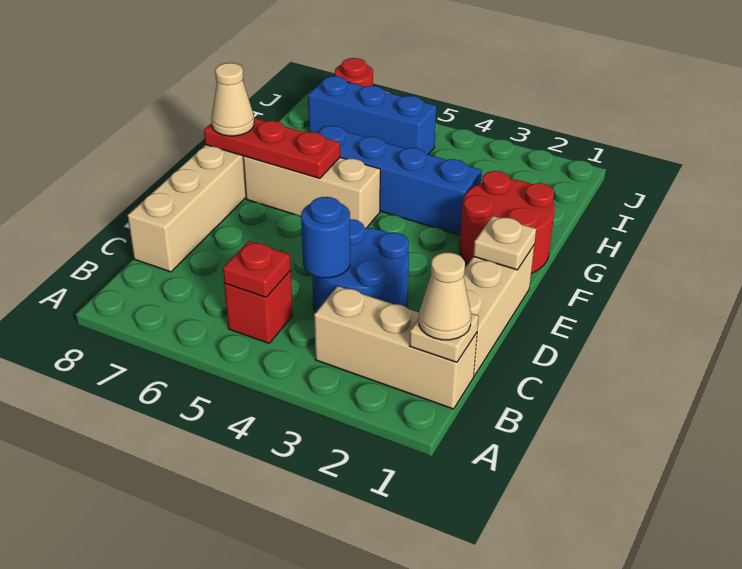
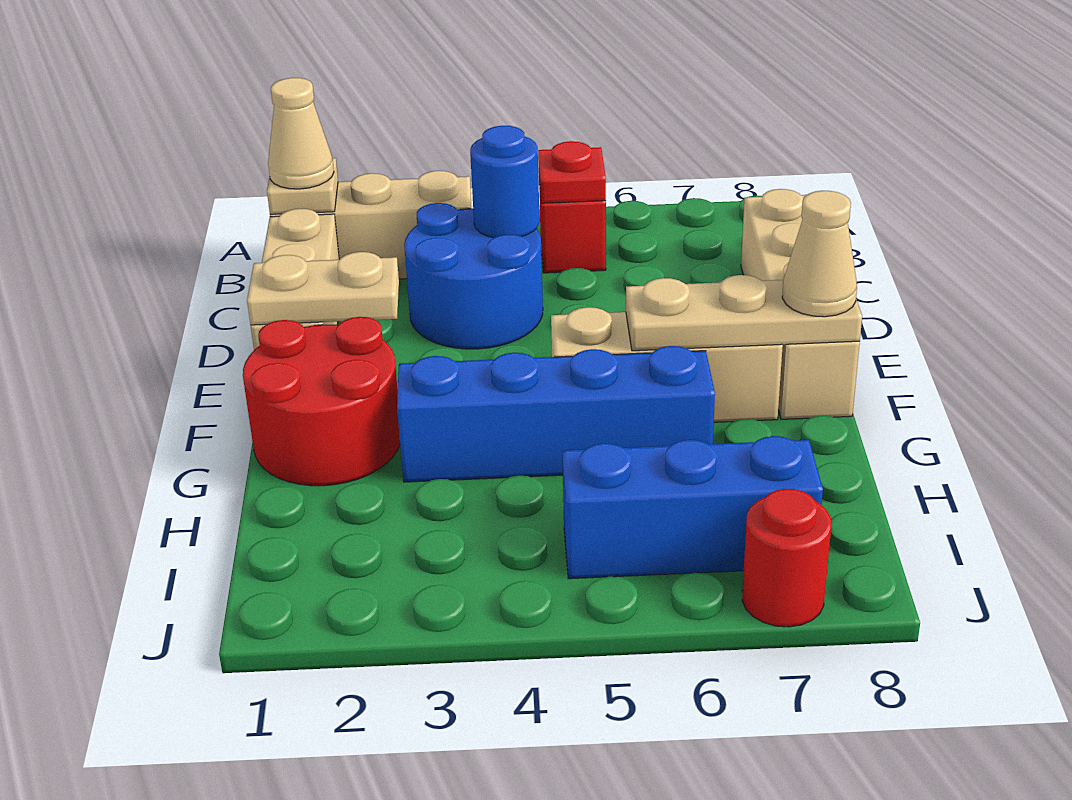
tan 1x1 plate [473,216,536,270] -> tan 1x2 plate [247,252,399,325]
red 1x3 plate [204,118,340,178] -> tan 1x3 plate [626,275,862,351]

